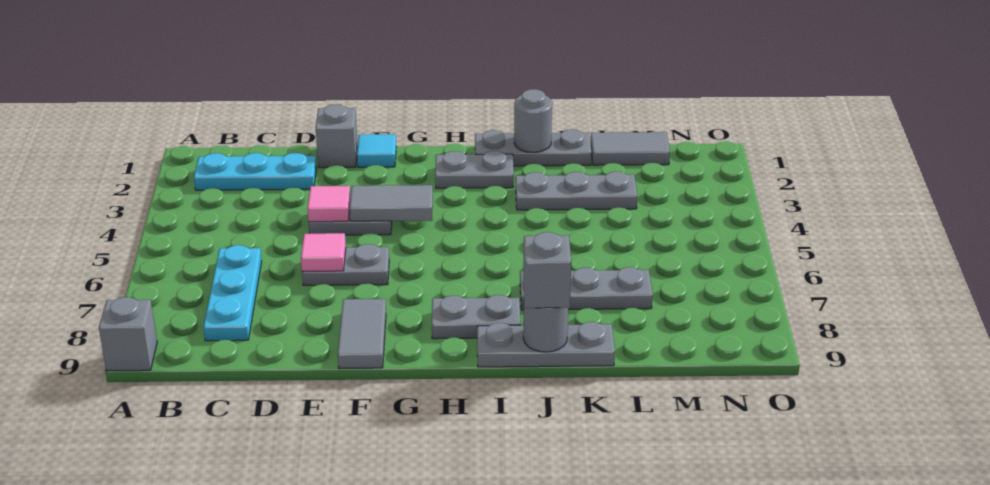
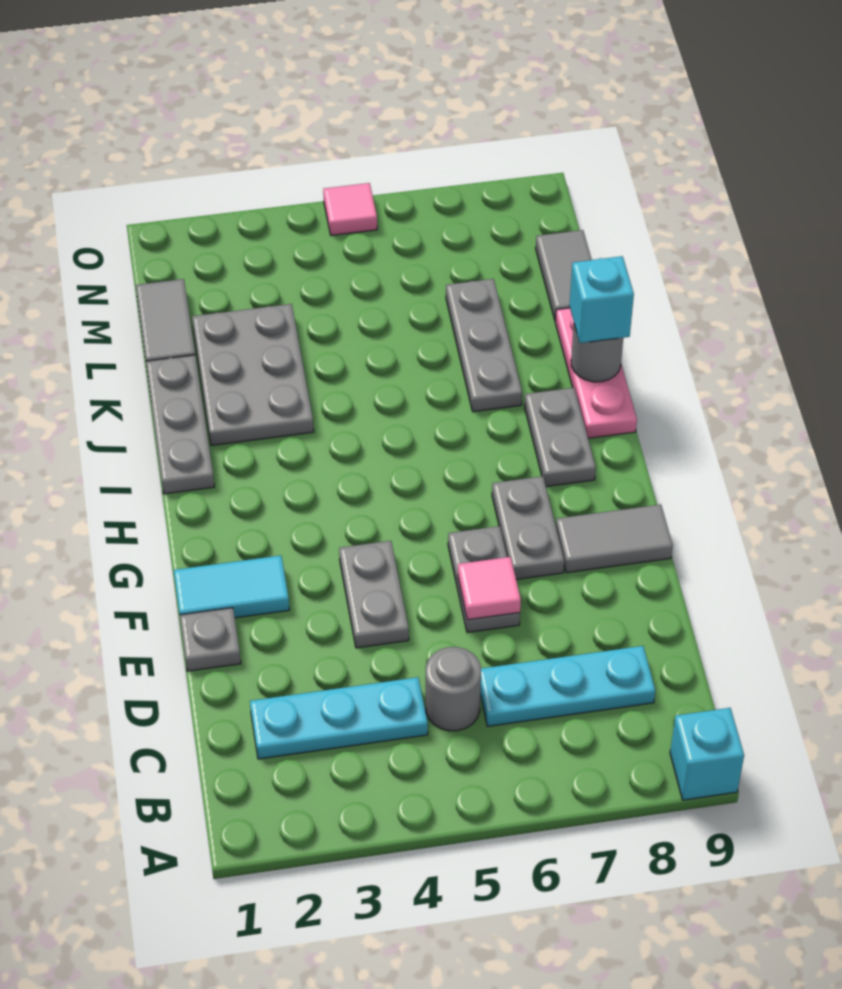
grey 1x1 brick [99,297,157,371] -> cyan 1x1 brick [670,708,744,800]
cyan 1x3 plate [194,153,316,190] -> cyan 1x3 plate turned to [250,677,428,759]
grey 1x1 brick [316,104,358,168] -> grey 1x1 plate [180,608,241,671]
pink 1x1 tile [307,186,351,222] -> pink 1x1 tile moved to [323,183,377,235]
cyan 1x1 tile [357,134,396,167] -> cyan 1x2 tile [174,555,289,618]
grey 1x2 tile [350,185,433,221] -> grey 1x2 tile moved to [536,230,592,321]
grey 1x2 plate [435,151,514,188] -> grey 1x2 plate moved to [492,476,564,579]
grey 1x3 plate [477,322,615,367] -> pink 1x3 plate [555,308,637,438]
grey 1x1 round brick [514,89,552,152] -> grey 1x1 round brick moved to [426,647,481,731]
grey 1x3 plate [516,172,637,210] -> grey 2x3 plate [192,304,314,446]
grey 1x1 brick [523,232,571,308] -> cyan 1x1 brick [569,256,634,343]

